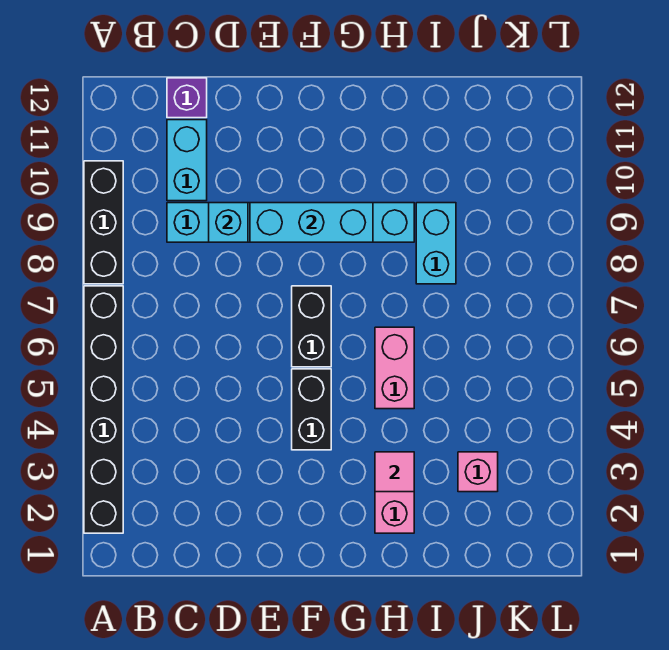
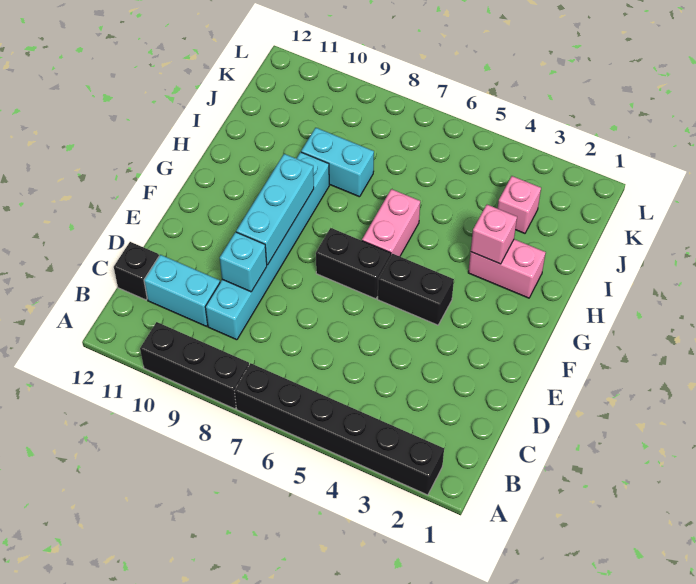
purple 1x1 brick [167,78,207,118] -> black 1x1 brick [114,242,159,300]
pink 1x1 tile [375,452,414,492] -> pink 1x1 brick [471,205,517,264]
pink 1x2 brick [375,327,414,409] -> pink 1x2 brick turned to [362,189,420,256]

